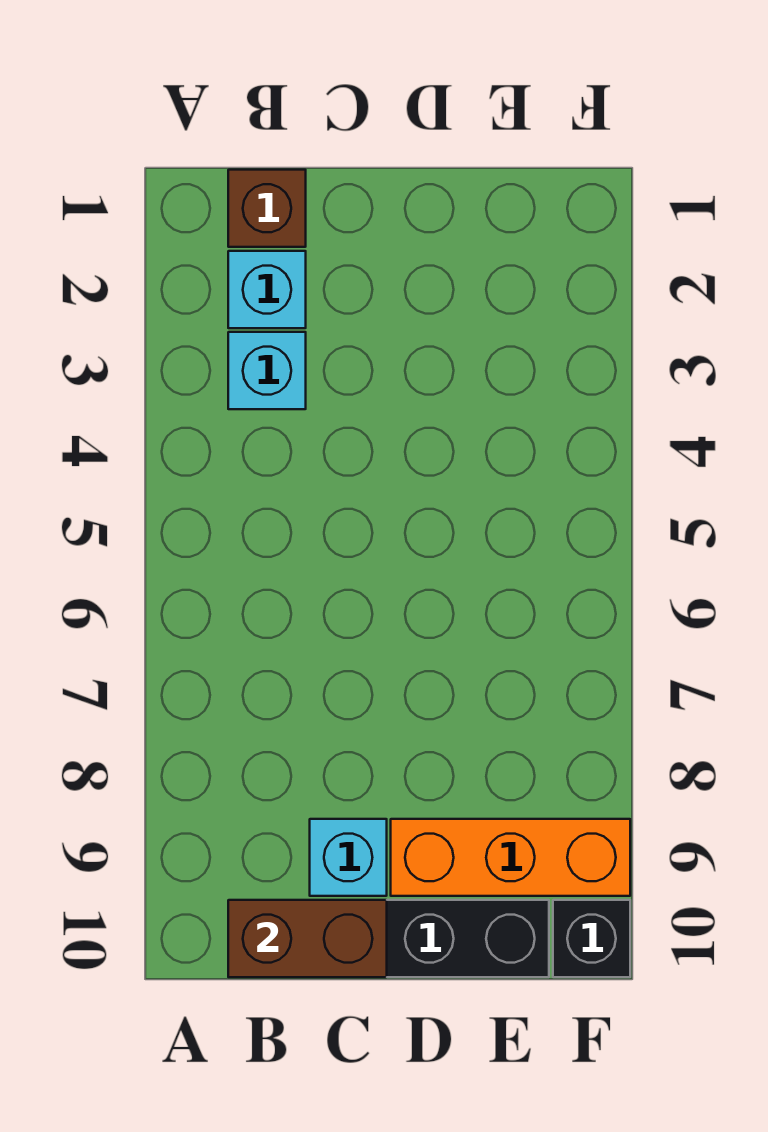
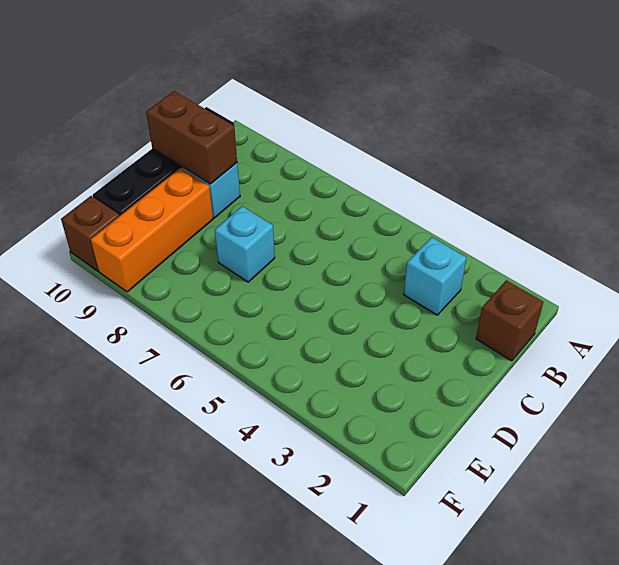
cyan 1x1 brick [228,251,306,328] -> cyan 1x1 brick moved to [215,206,275,282]
brown 1x2 brick [228,900,387,977] -> brown 1x2 brick turned to [146,91,237,184]
black 1x1 brick [553,900,630,977] -> brown 1x1 brick [61,196,119,271]

